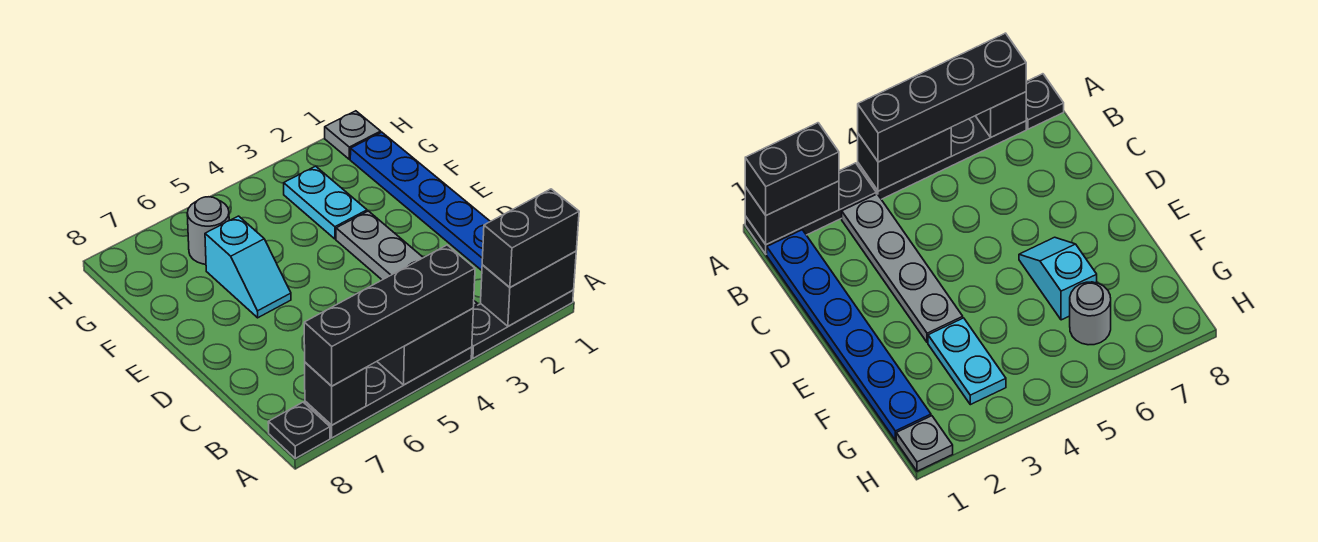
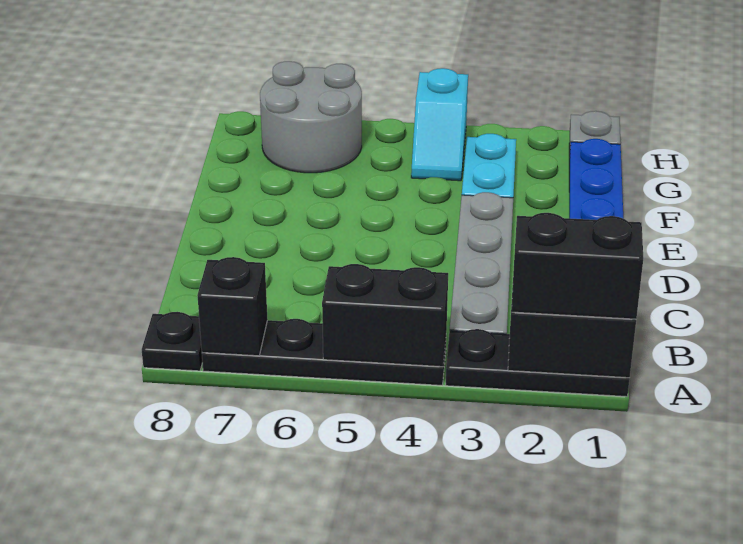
black 1x4 brick [304,245,475,386] -> none
cyan 1x2 slope [205,216,291,318] -> cyan 1x2 slope moved to [411,68,468,181]
grey 1x1 round brick [187,197,229,264] -> grey 2x2 round brick [260,61,362,173]

